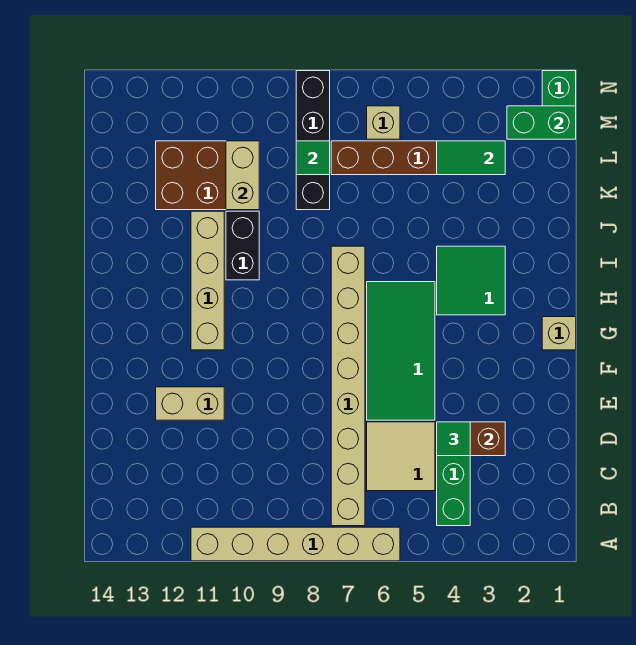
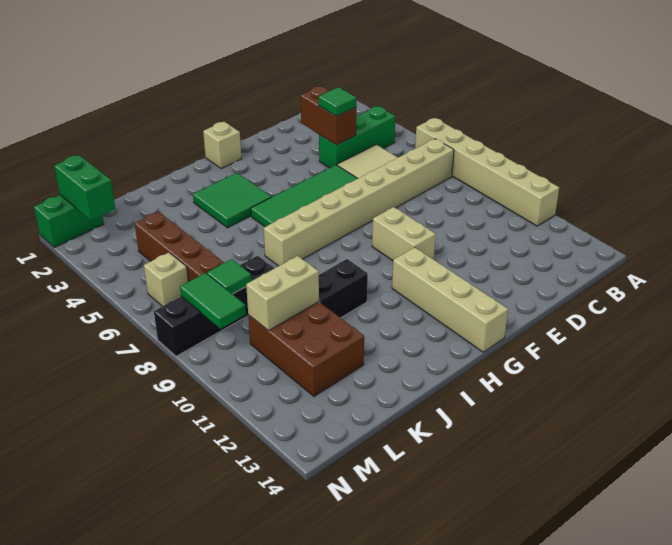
tan 1x2 brick [156,387,224,420] -> tan 1x2 brick moved to [372,207,436,260]
tan 1x4 brick [191,211,224,350] -> tan 1x4 brick turned to [392,247,508,352]
green 1x2 tile [437,141,505,175] -> green 1x2 tile moved to [180,273,246,329]

